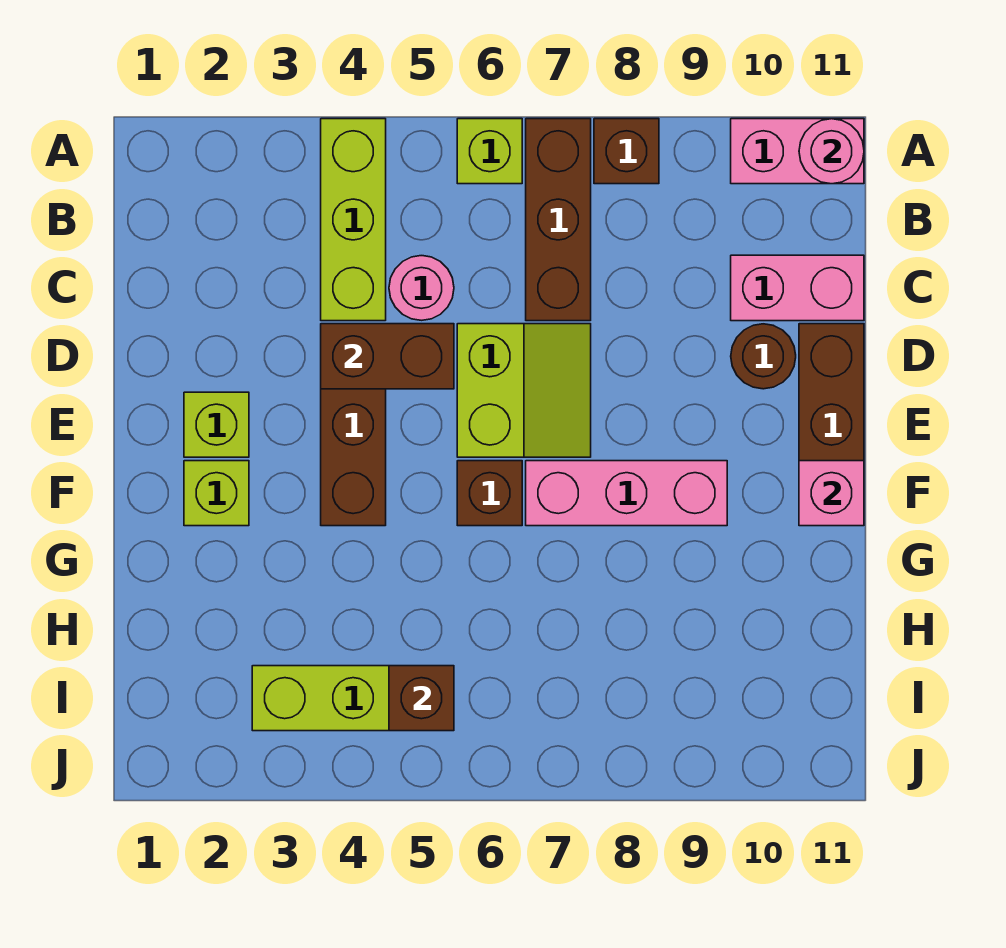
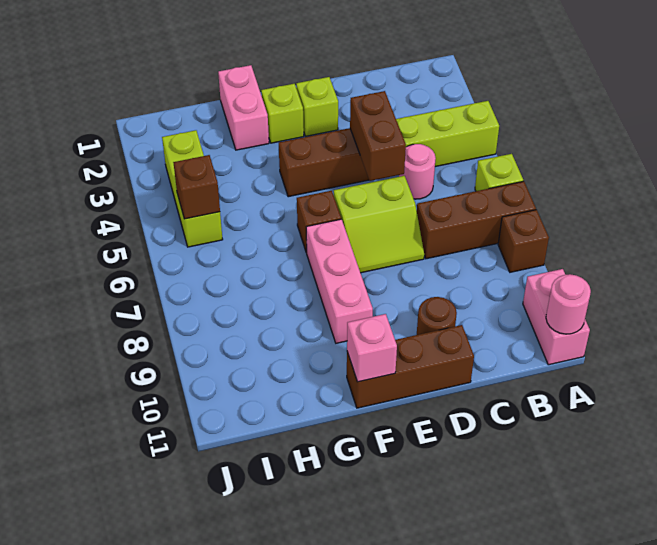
pink 1x2 brick [731,255,864,321] -> pink 1x2 brick moved to [218,65,269,150]

